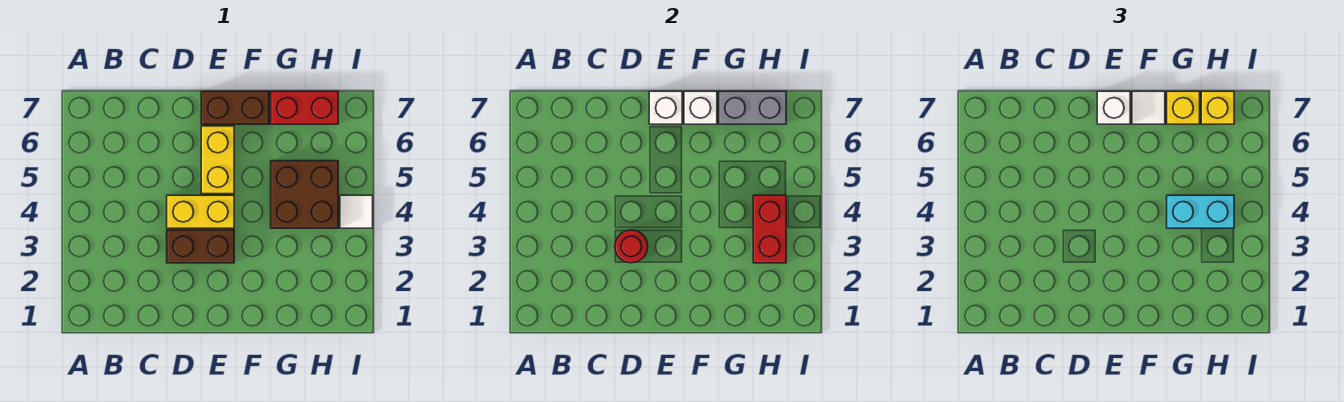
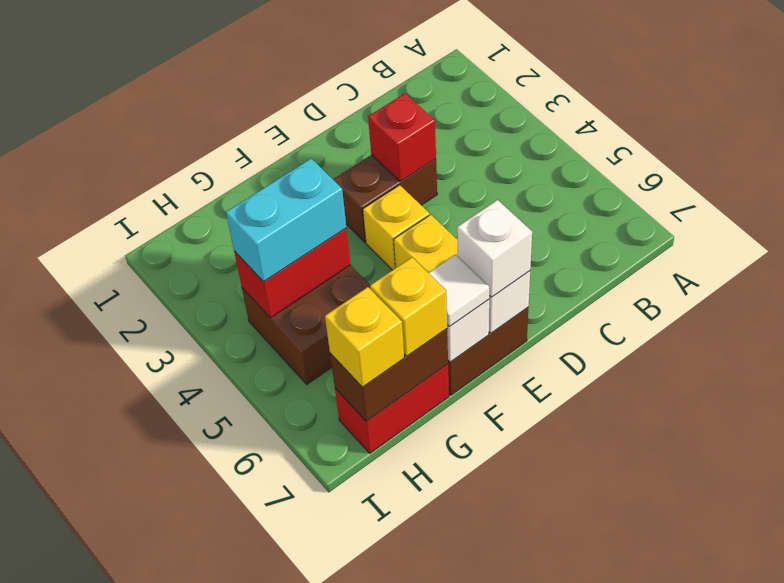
red 1x1 round brick [615,230,648,263] -> red 1x1 brick [368,94,436,182]
yellow 1x2 brick [167,195,234,228] -> yellow 1x1 brick [363,185,429,270]
grey 1x2 brick [719,91,786,124] -> brown 1x2 brick [330,329,448,421]
red 1x2 brick [753,195,786,263] -> red 1x2 brick turned to [234,228,350,318]
white 1x1 tile [340,195,373,228] -> none

